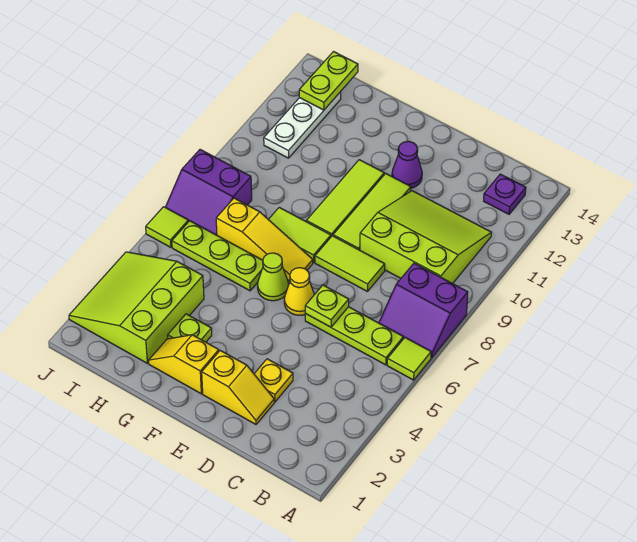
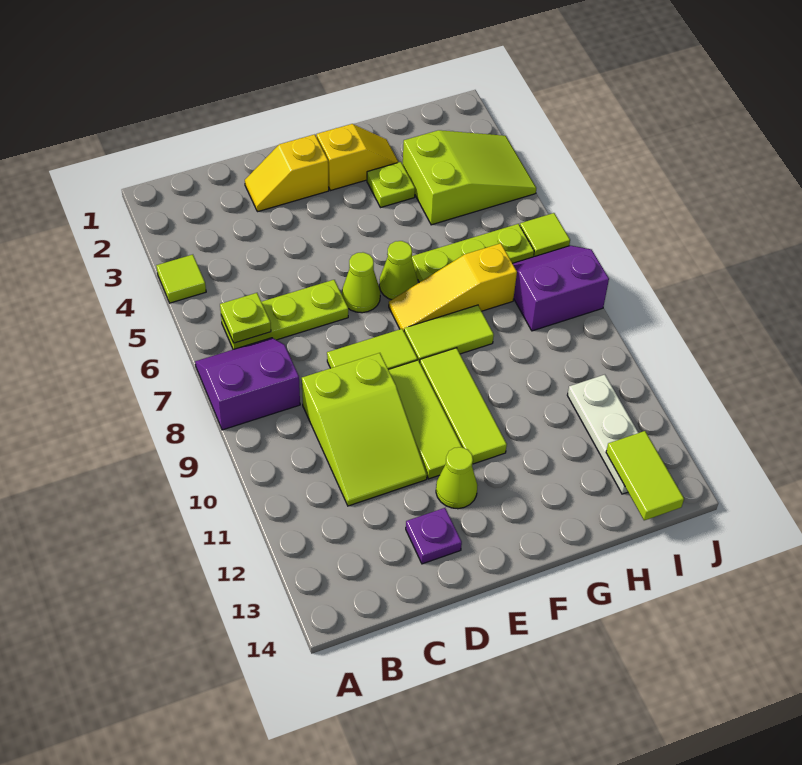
lime 1x1 tile [387,338,431,380] -> lime 1x1 tile moved to [156,255,206,303]
lime 3x3 slope [360,191,492,284] -> lime 2x3 slope [301,353,427,506]
purple 1x1 plate [484,174,526,214] -> purple 1x1 plate moved to [406,508,462,564]
yellow 1x1 plate [254,359,293,402] -> none
lime 1x1 plate [305,285,349,327] -> lime 1x1 plate moved to [220,293,271,343]
yellow 1x1 cone [284,268,314,315] -> lime 1x1 cone [342,252,380,313]
purple 1x1 cone [392,141,422,188] -> lime 1x1 cone [436,447,478,509]
lime 3x3 slope [69,252,204,363] -> lime 2x3 slope [403,130,536,225]
lime 1x2 plate [299,52,358,110] -> lime 1x2 tile [606,431,684,520]

